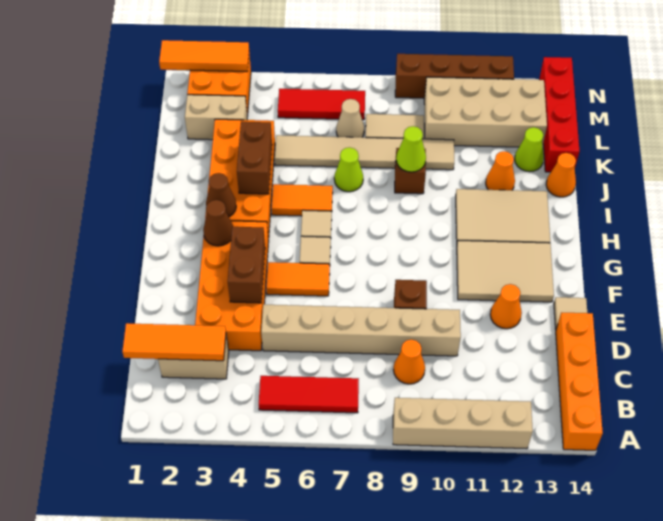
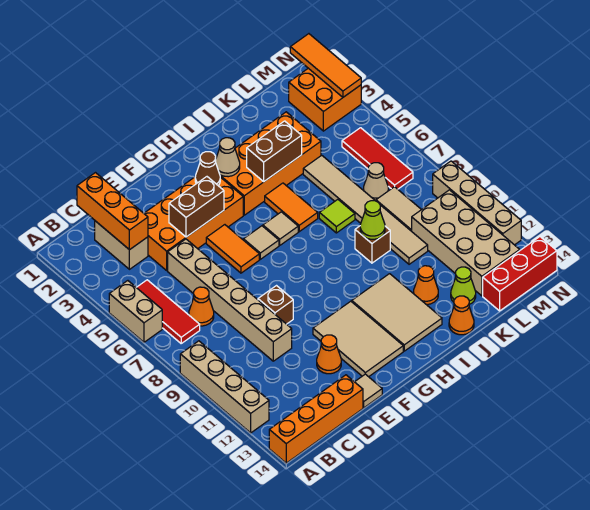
orange 1x3 tile [122,323,226,361] -> orange 1x3 brick [77,173,148,250]
orange 1x1 cone [393,339,425,384] -> orange 1x1 cone moved to [189,287,214,326]
brown 1x1 cone [206,173,236,217] -> tan 1x1 cone [215,138,240,177]
lime 1x1 cone [334,147,363,192] -> lime 1x1 tile [319,200,355,233]
red 1x4 brick [539,57,579,172] -> red 1x3 brick [483,237,557,311]
tan 1x2 brick [185,95,247,140] -> tan 1x2 brick moved to [109,281,162,342]
brown 1x4 brick [395,54,514,98] -> tan 1x4 brick [433,161,521,245]

